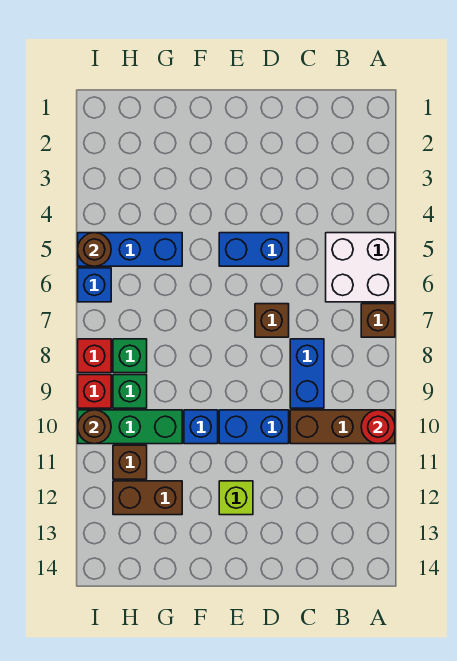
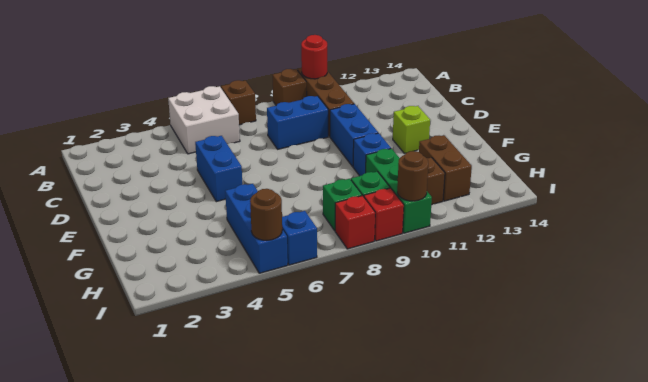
brown 1x1 brick [255,304,289,337] -> brown 1x1 brick moved to [273,69,307,105]

